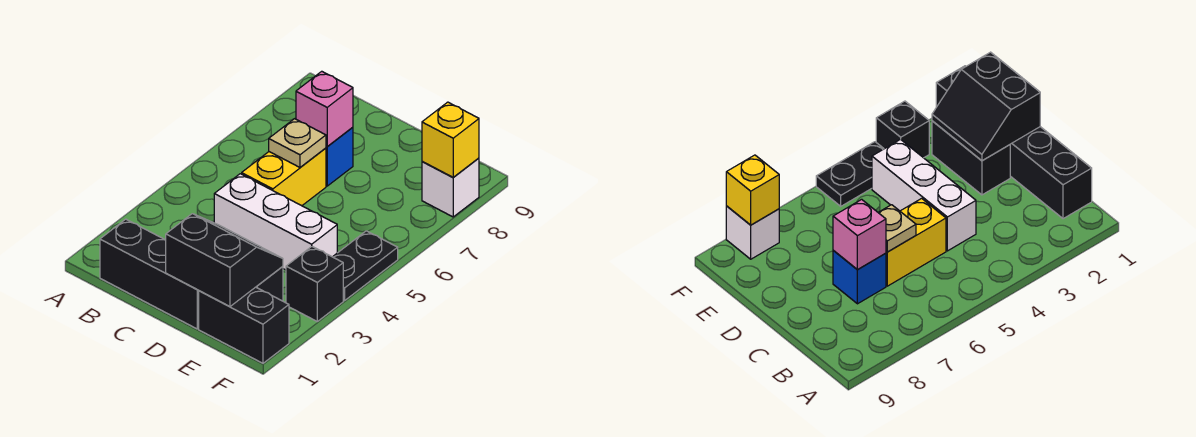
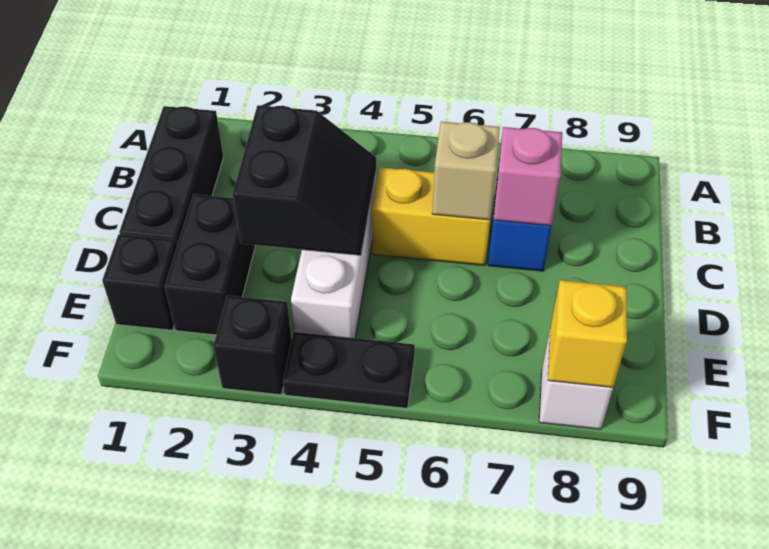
tan 1x1 plate [269,119,326,167] -> tan 1x1 brick [432,122,500,220]
black 2x2 slope [166,214,283,307] -> black 2x2 slope moved to [233,105,376,255]
black 1x2 brick [199,287,289,363] -> black 1x1 brick [102,234,177,330]

